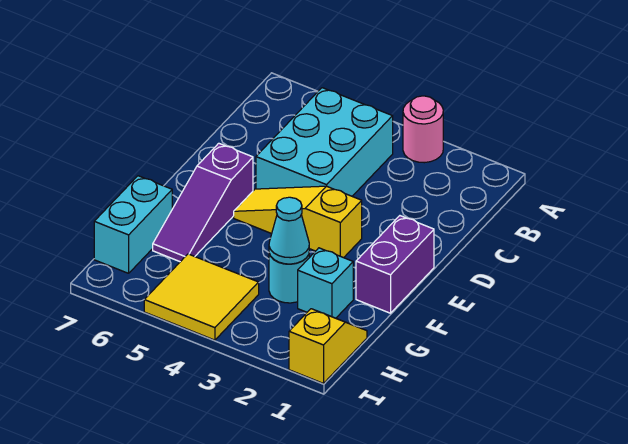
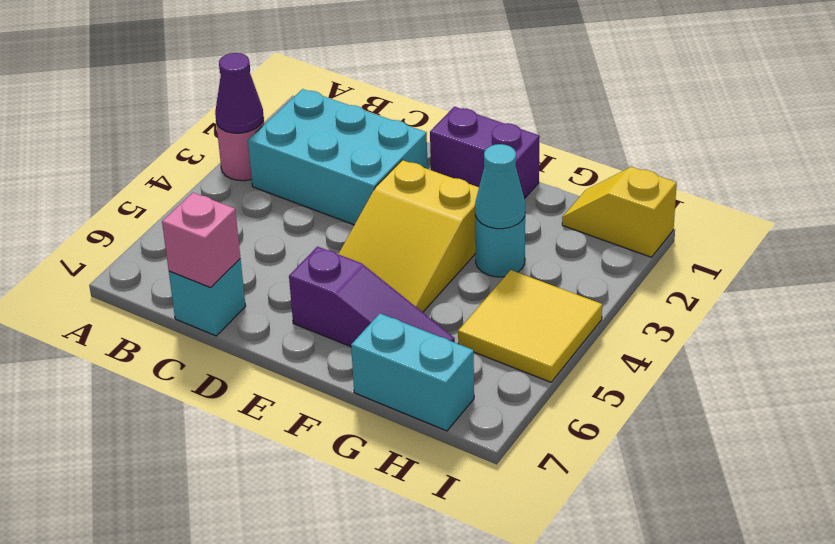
none -> purple 1x1 cone [215,53,264,133]
cyan 2x3 brick [256,88,393,196] -> cyan 2x3 brick moved to [248,89,428,225]
none -> pink 1x1 brick [162,193,240,288]
yellow 1x3 slope [234,186,362,258] -> yellow 2x3 slope [338,160,479,312]
cyan 1x1 brick [298,248,353,318] -> cyan 1x1 brick moved to [169,259,246,336]

